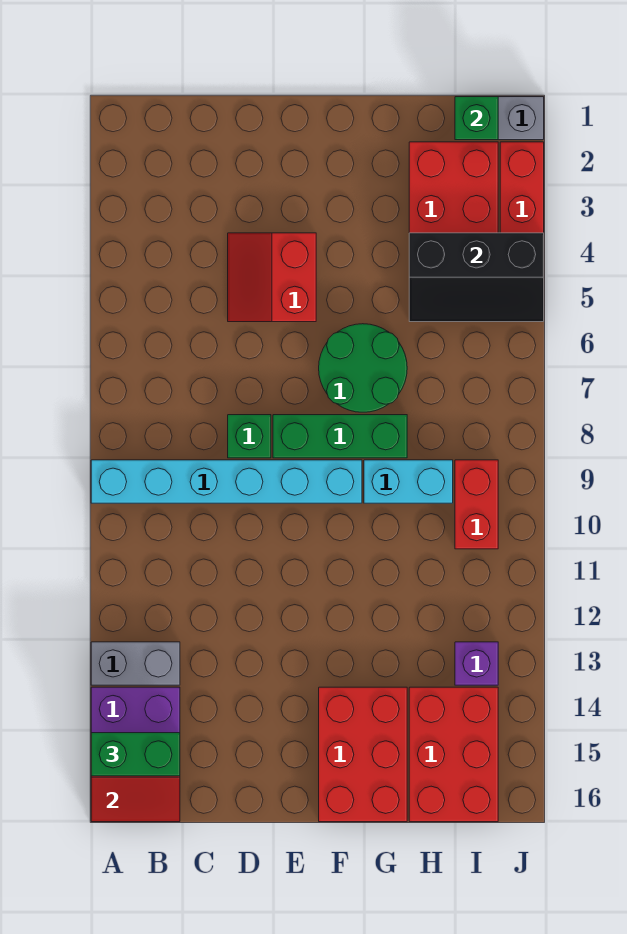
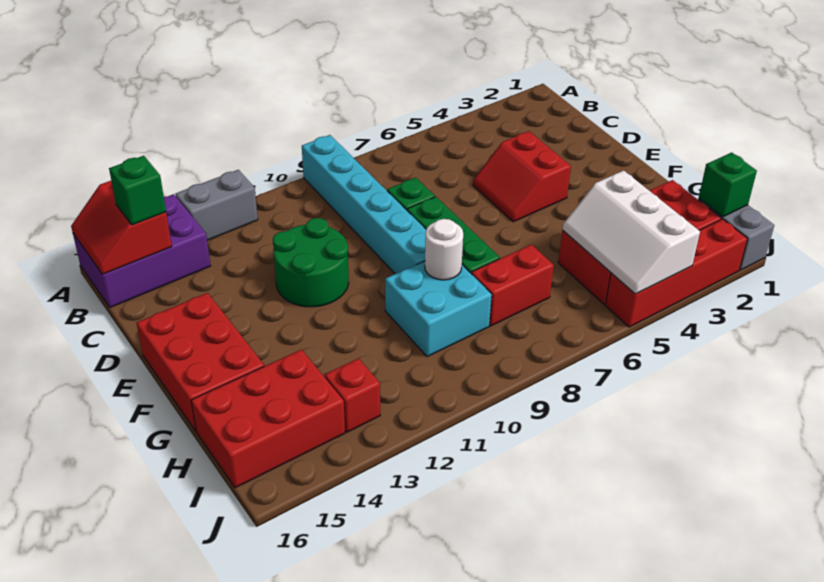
grey 1x2 brick [91,642,180,685] -> grey 1x2 brick turned to [176,170,258,240]
green 1x2 brick [91,733,180,776] -> green 1x1 brick [109,156,166,225]
red 2x2 slope [228,233,316,322] -> red 2x2 slope turned to [473,131,571,222]
green 2x2 round brick [319,324,407,412] -> green 2x2 round brick moved to [273,218,349,307]
red 2x3 brick [319,687,407,822] -> red 2x3 brick turned to [137,293,264,431]
cyan 1x2 brick [364,460,453,503] -> cyan 2x2 brick [385,261,492,357]
none -> white 1x1 round brick [425,219,463,280]
black 2x3 slope [409,233,544,322] -> white 2x3 slope [562,170,700,294]
red 1x2 brick [455,460,498,549] -> red 1x2 brick moved to [471,245,554,326]
purple 1x1 brick [455,642,498,685] -> red 1x1 brick [325,358,380,432]

